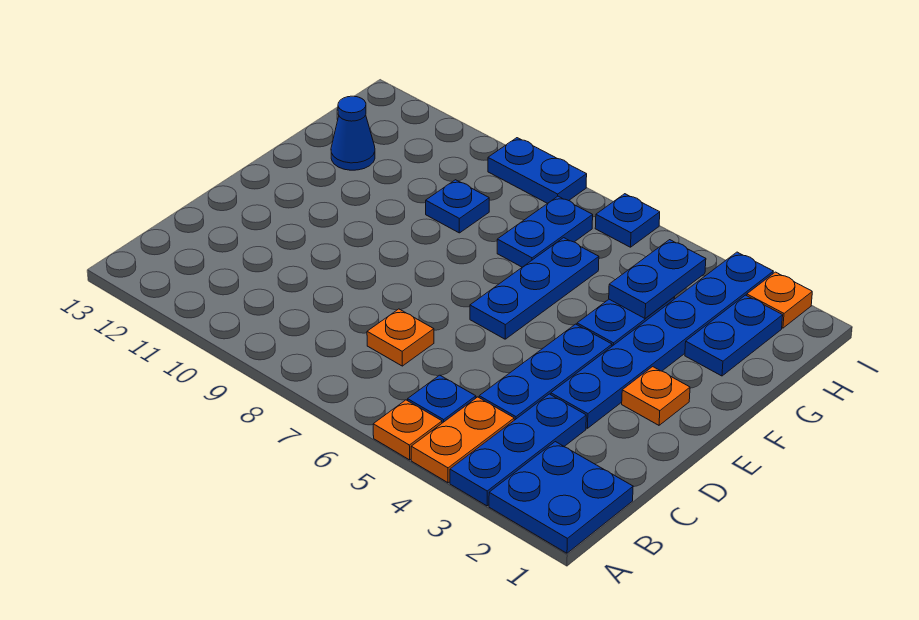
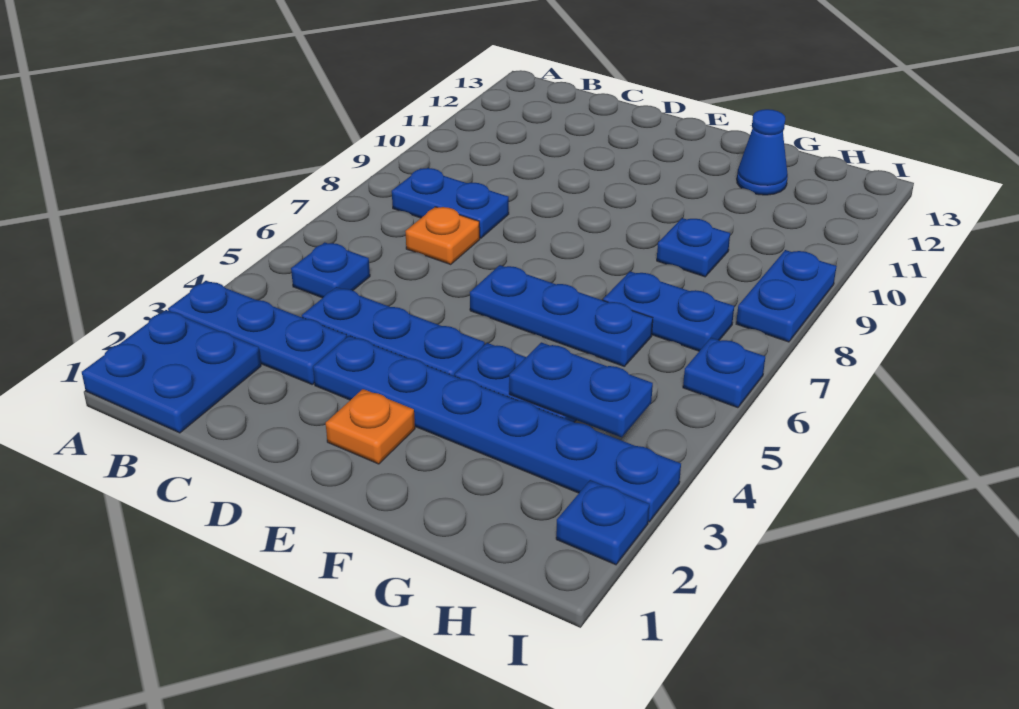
orange 1x2 plate [411,397,514,483] -> none
orange 1x1 plate [373,400,442,460] -> none
blue 1x2 plate [685,295,783,376] -> blue 1x2 plate moved to [392,168,509,238]
orange 1x1 plate [747,272,812,328] -> blue 1x1 plate [556,480,649,565]

